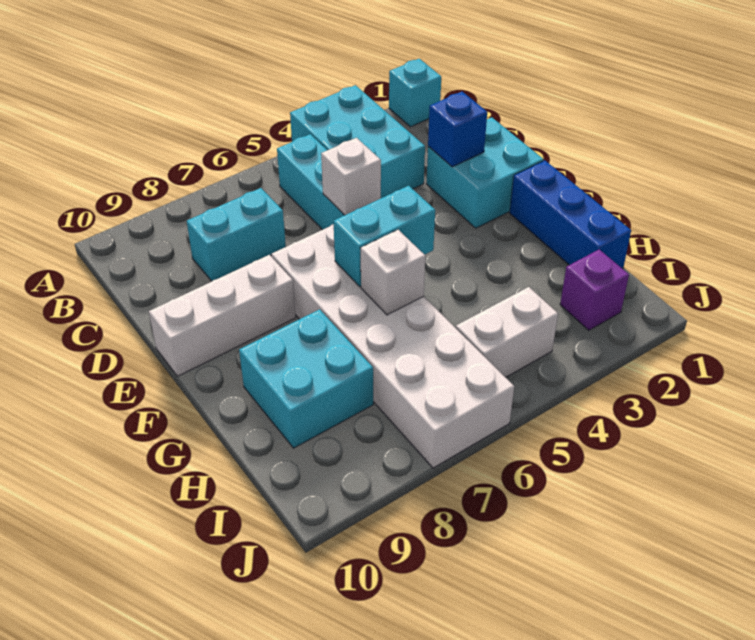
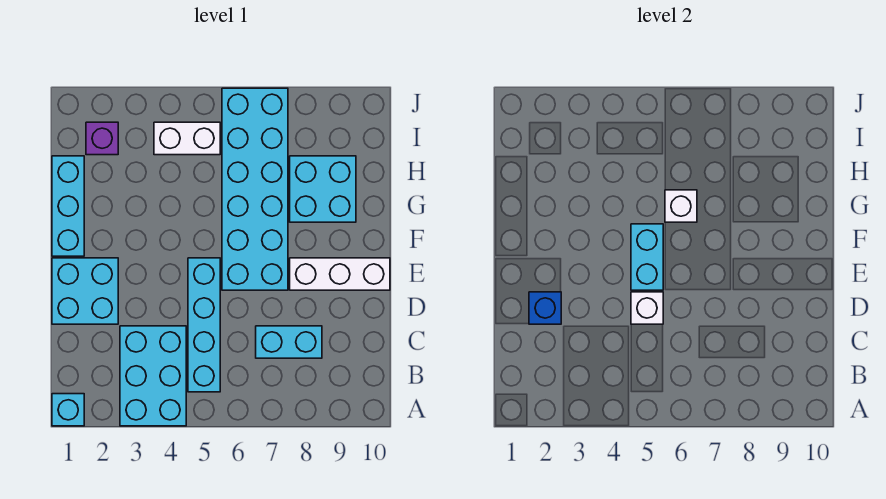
white 2x6 brick [271,224,514,468] -> cyan 2x6 brick [222,88,288,290]
blue 1x3 brick [510,160,631,269] -> cyan 1x3 brick [52,156,84,256]
cyan 1x2 brick [334,186,435,287] -> cyan 1x2 brick turned to [631,224,663,290]

